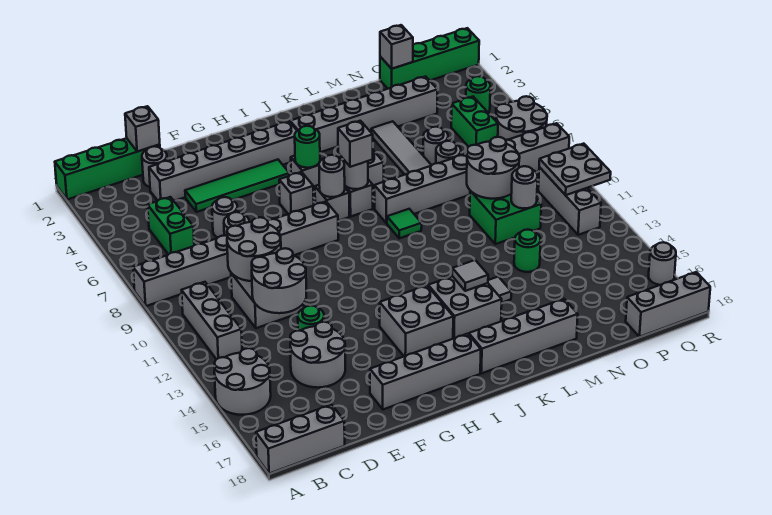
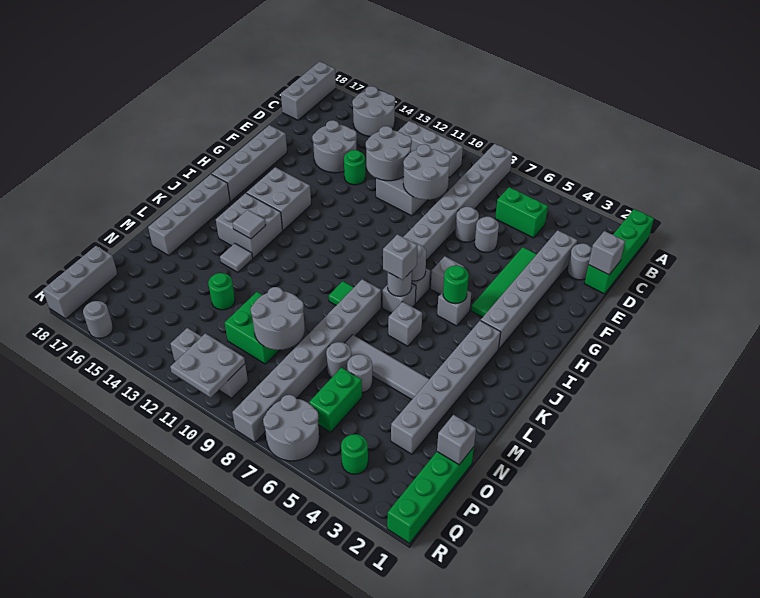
grey 1x1 round brick [511,166,538,208] -> none
green 1x2 brick [451,97,498,147] -> green 1x2 brick turned to [309,368,362,432]

